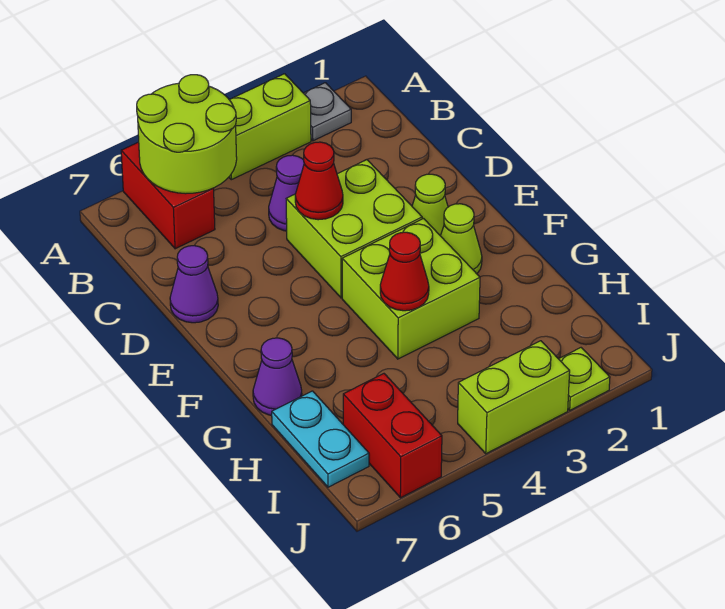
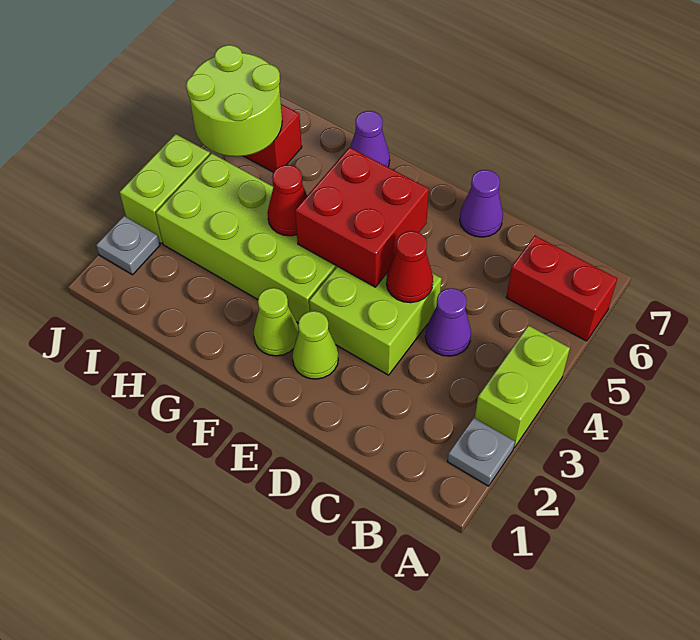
lime 2x2 round brick [137,75,237,194] -> lime 2x2 round brick moved to [186,45,282,157]
none -> red 2x2 brick [295,147,429,287]
lime 2x2 brick [342,219,480,359] -> lime 2x4 brick [156,153,337,323]
cyan 1x2 plate [272,391,369,487] -> none
lime 1x1 plate [559,348,610,410] -> grey 1x1 plate [96,216,160,275]

